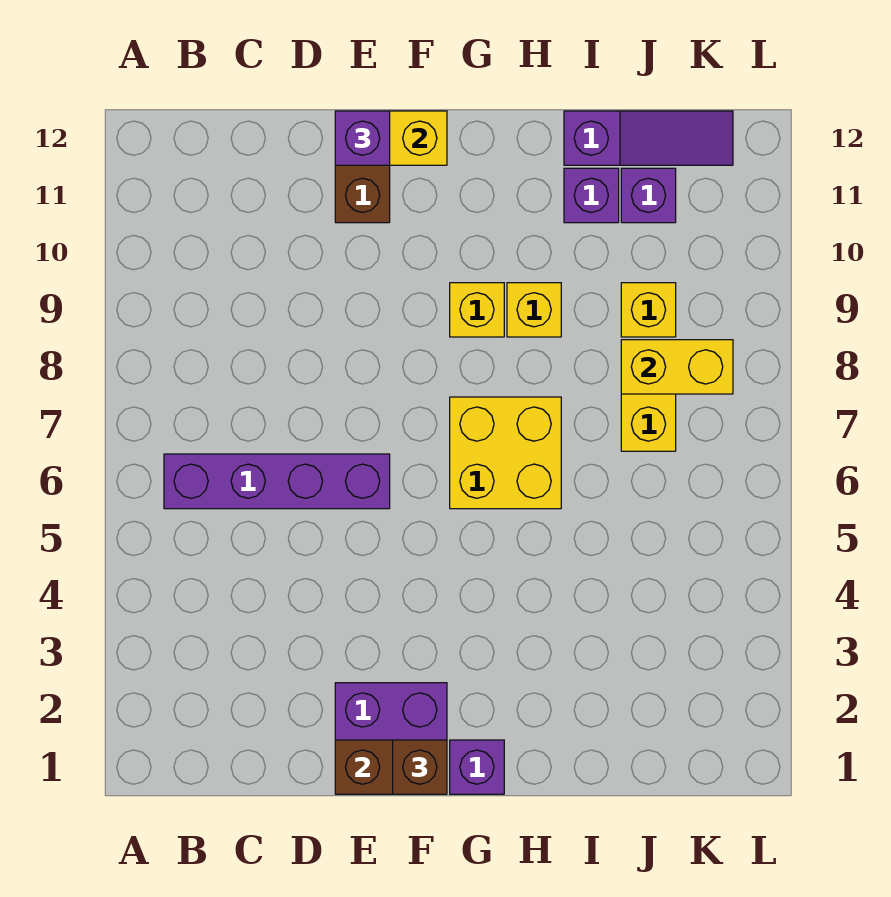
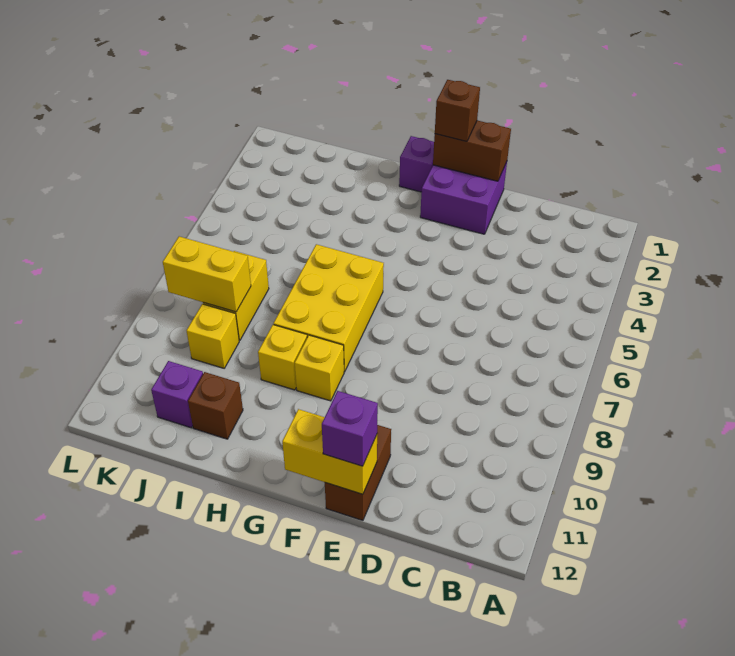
purple 1x4 brick [164,454,390,509] -> none
yellow 2x2 brick [450,397,561,509] -> yellow 2x3 brick [274,244,384,372]
purple 1x1 brick [564,168,619,223] -> brown 1x1 brick [188,372,243,439]
purple 1x3 slope [564,111,733,165] -> none

